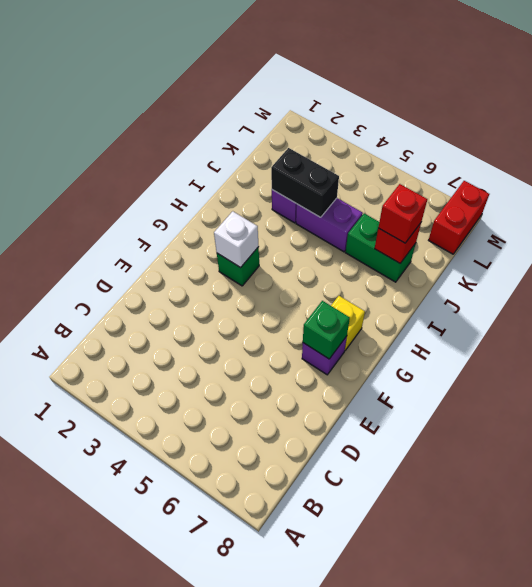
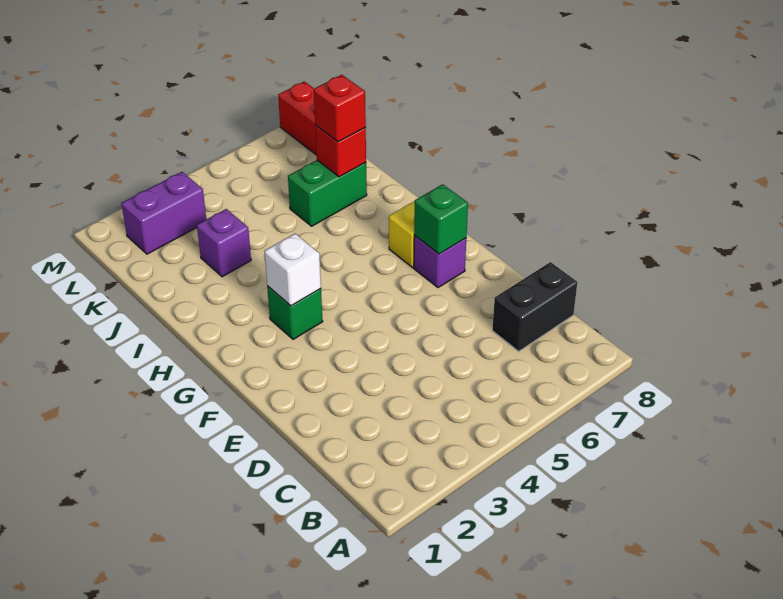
black 1x2 brick [271,148,339,217] -> black 1x2 brick moved to [492,262,577,351]
purple 1x2 brick [296,198,363,252] -> purple 1x2 brick moved to [122,172,206,254]

